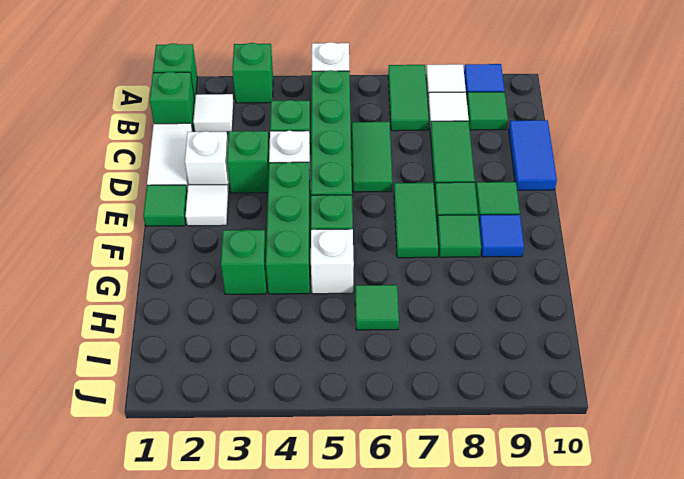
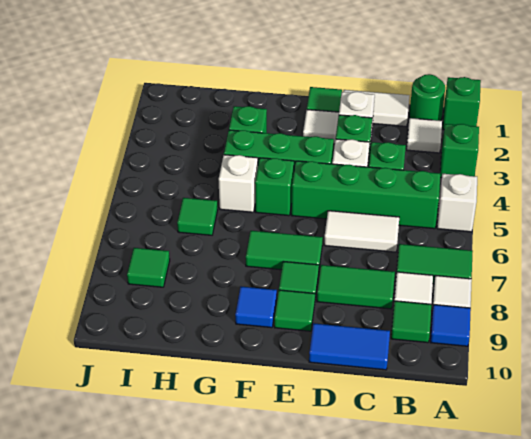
green 1x1 brick [150,72,195,131] -> green 1x1 round brick [409,74,445,121]
green 1x2 tile [352,122,392,192] -> white 1x2 tile [324,211,399,252]
green 1x1 tile [437,215,481,257] -> green 1x1 tile moved to [127,248,170,287]

